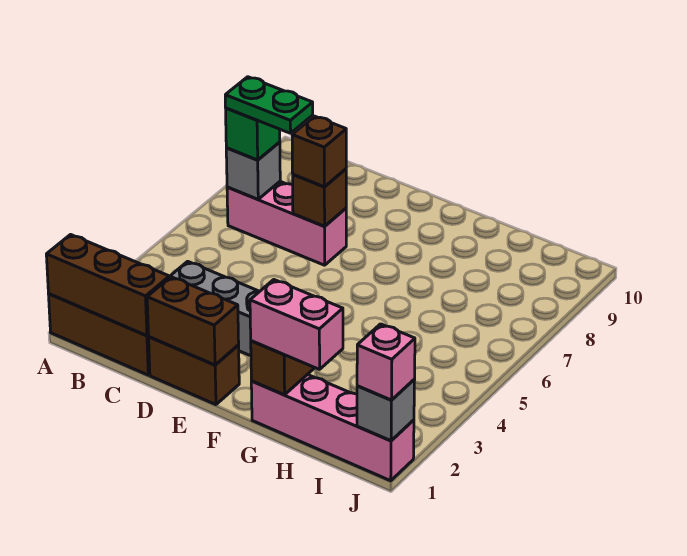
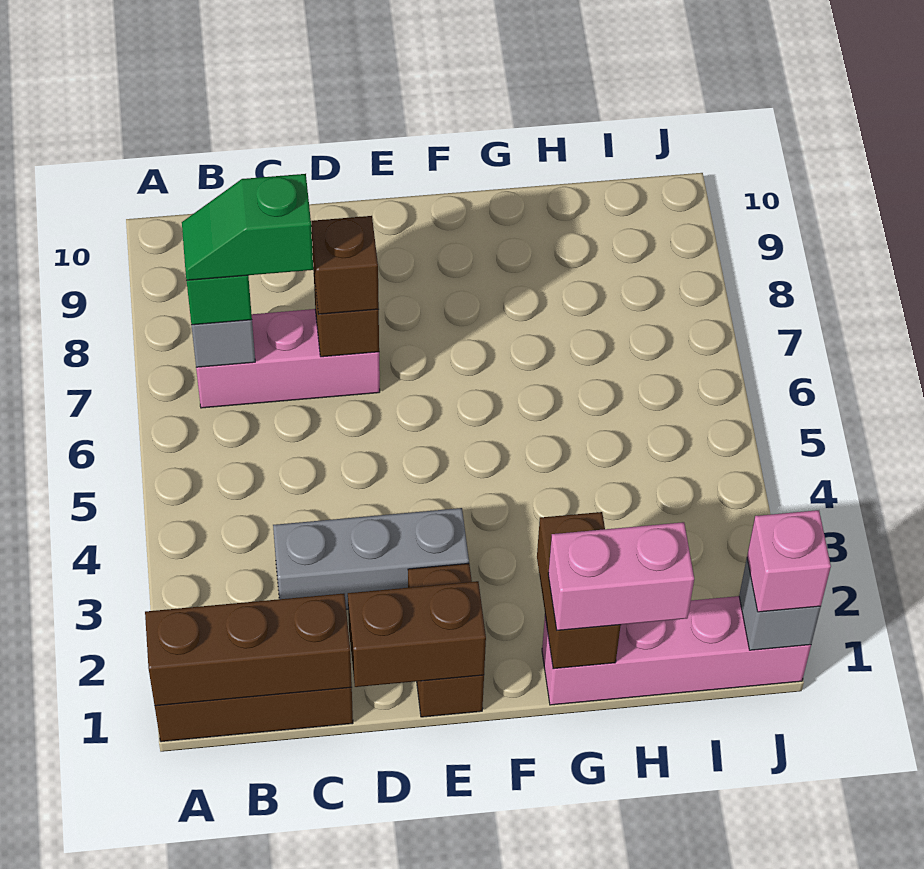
green 1x2 plate [225,77,313,133] -> green 1x2 slope [182,174,313,280]
brown 1x2 brick [149,337,239,405] -> brown 1x2 brick turned to [408,563,484,717]

